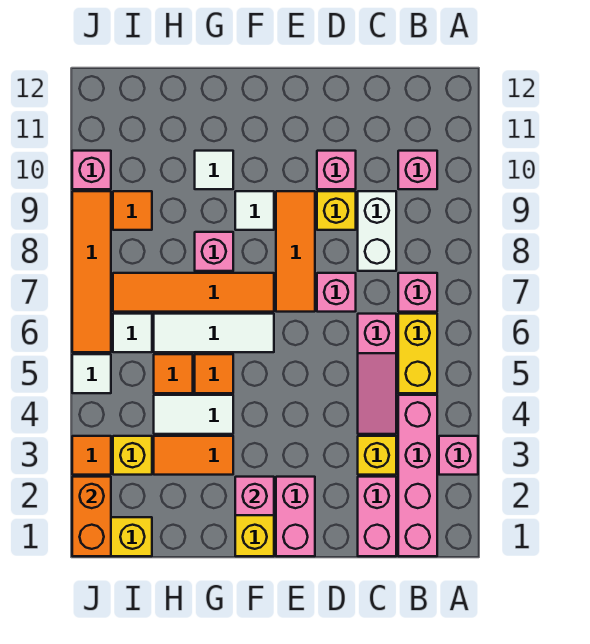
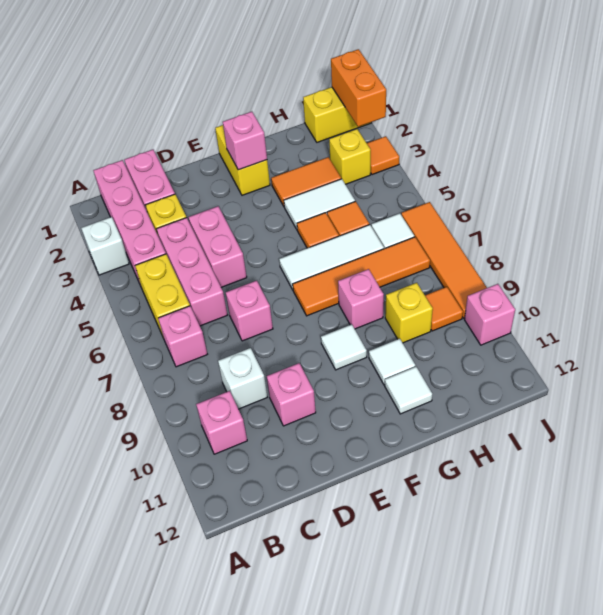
pink 1x1 brick [439,436,478,475] -> white 1x1 brick [81,217,129,275]
pink 1x3 slope [358,314,396,434] -> pink 1x3 brick [157,218,227,326]
white 1x2 brick [358,191,396,271] -> white 1x1 brick [218,348,267,409]
yellow 1x1 brick [317,191,356,230] -> yellow 1x1 brick moved to [385,283,433,343]
pink 1x2 brick [276,477,315,556] -> pink 1x2 brick moved to [188,206,247,287]
orange 1x3 tile [276,191,315,312] -> none
white 1x1 tile [72,354,111,393] -> white 1x1 tile moved to [385,367,432,414]

